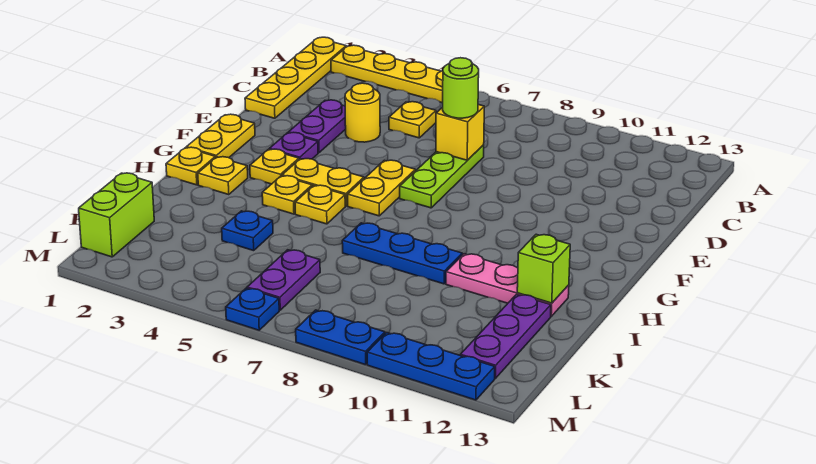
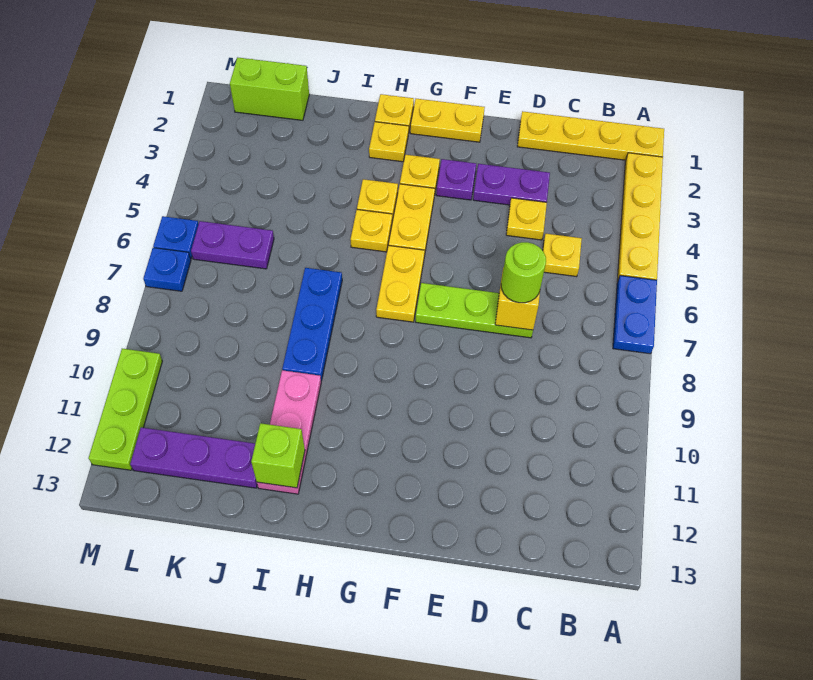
yellow 1x1 round brick [345,83,380,142] -> yellow 1x1 plate [506,198,547,240]
yellow 1x2 plate [348,160,415,216] -> yellow 1x2 plate turned to [376,245,425,322]
blue 1x1 plate [222,211,273,251] -> blue 1x1 plate moved to [143,248,191,291]
blue 1x2 plate [296,310,385,365] -> blue 1x2 plate moved to [613,275,657,354]
blue 1x3 plate [367,333,495,400] -> lime 1x3 plate [89,349,162,470]

